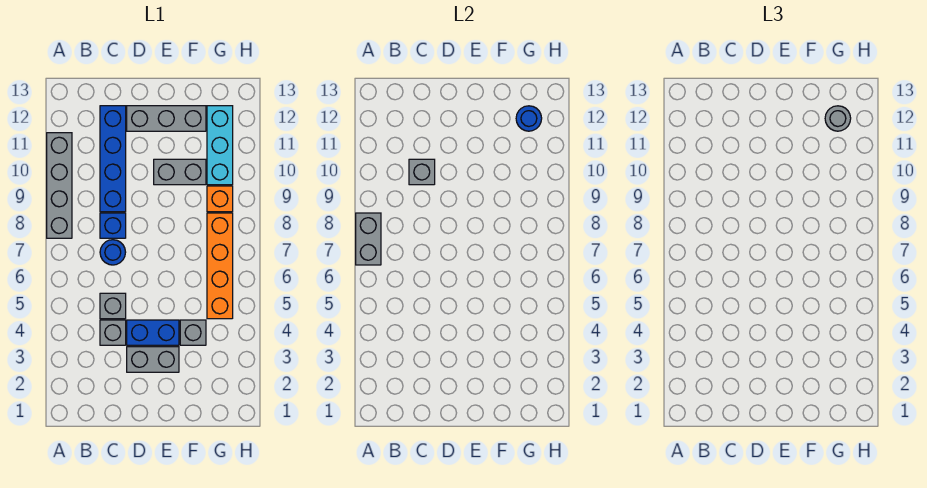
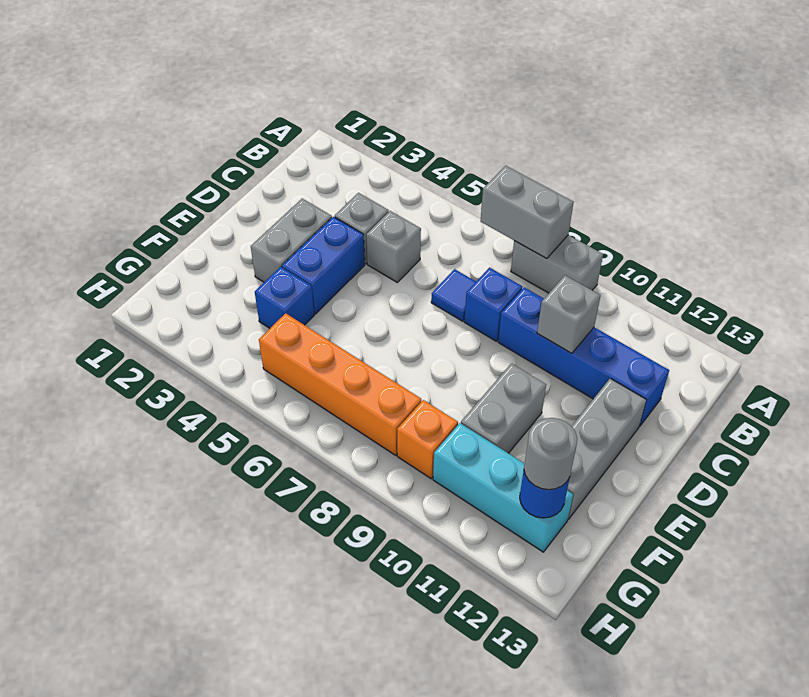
grey 1x4 brick [47,133,72,238] -> grey 1x2 brick [511,235,603,293]
blue 1x1 round brick [100,240,126,265] -> blue 1x1 tile [431,269,476,321]
grey 1x1 brick [180,320,206,345] -> blue 1x1 brick [255,267,314,328]

